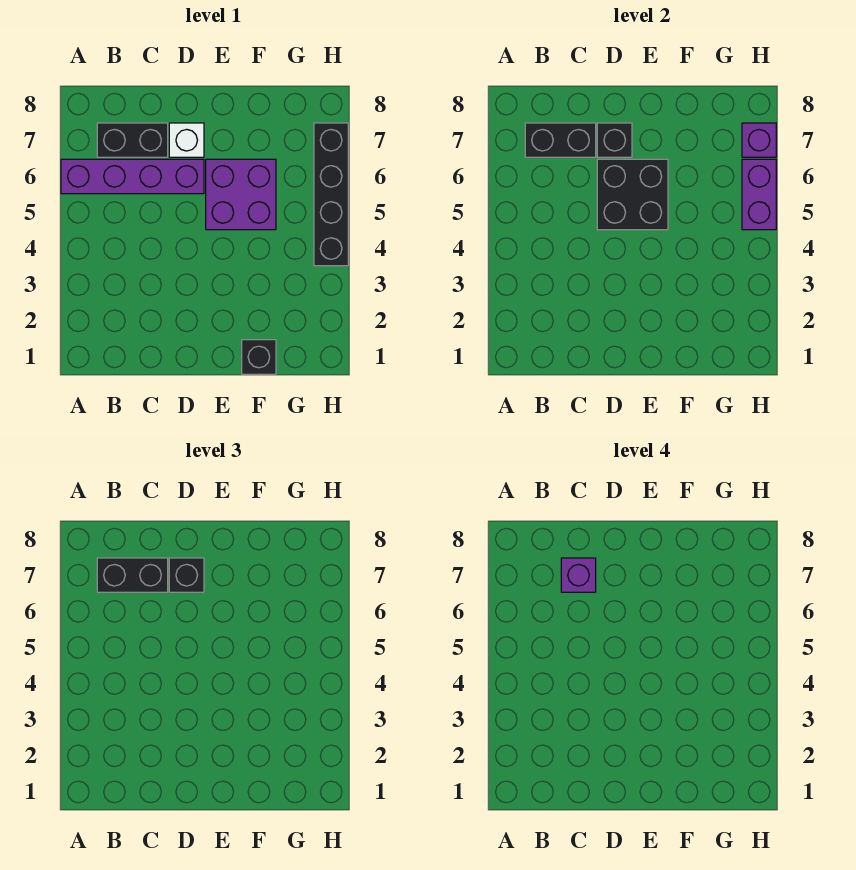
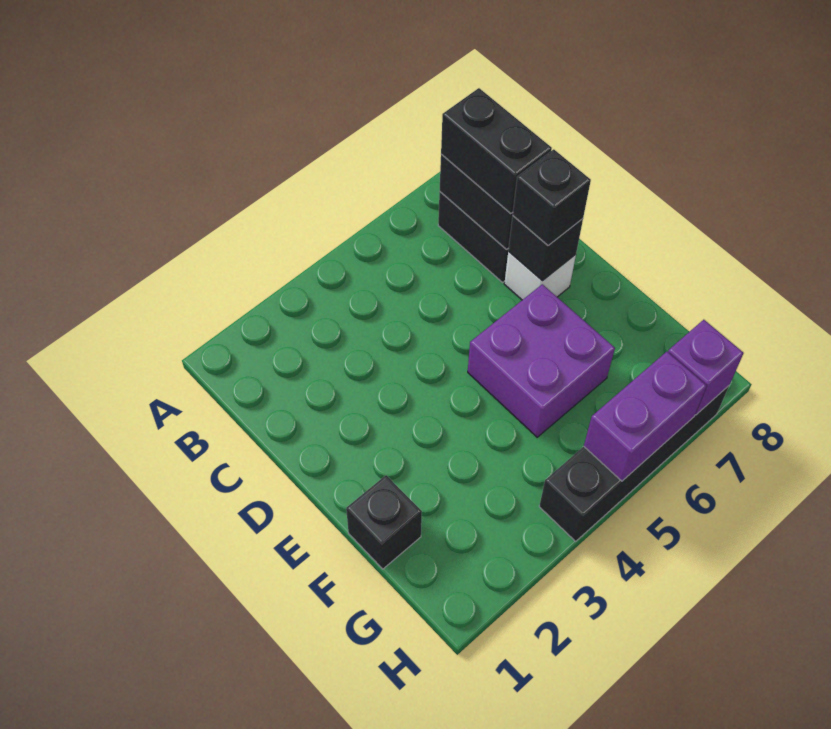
purple 1x4 brick [61,159,204,194] -> none
purple 1x1 brick [561,558,596,592] -> none
black 2x2 brick [597,159,668,230] -> none

